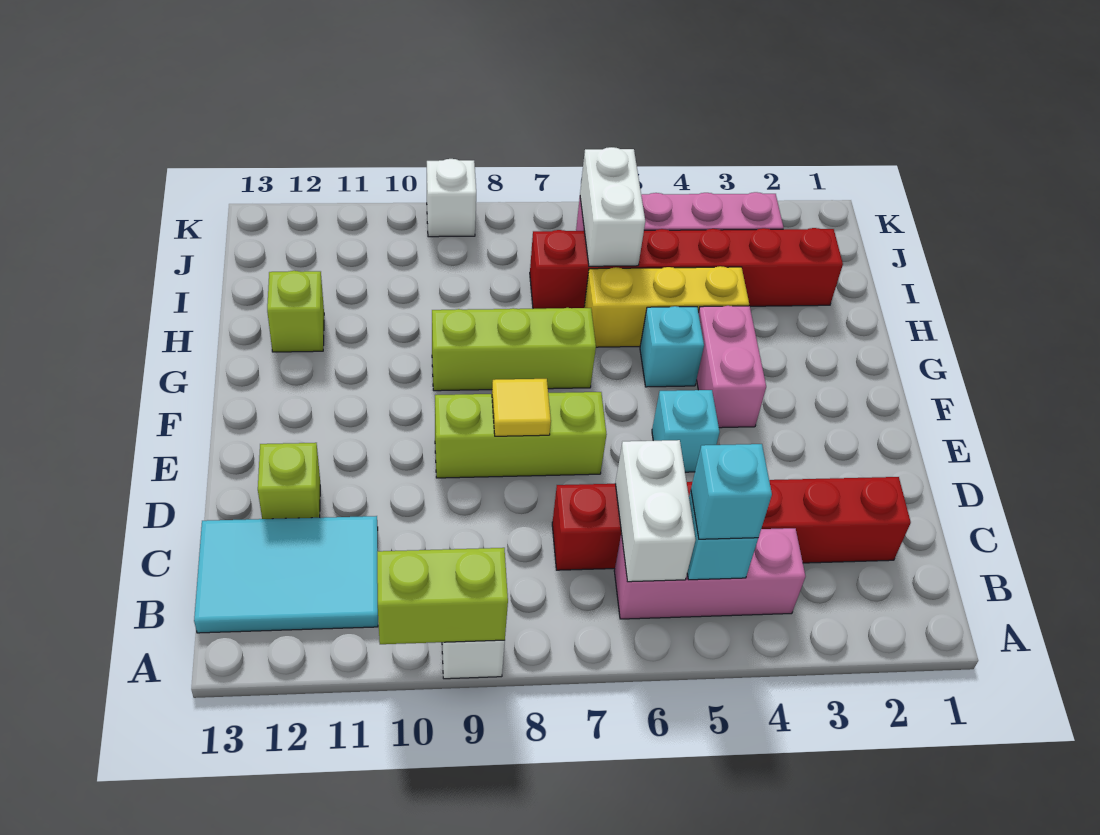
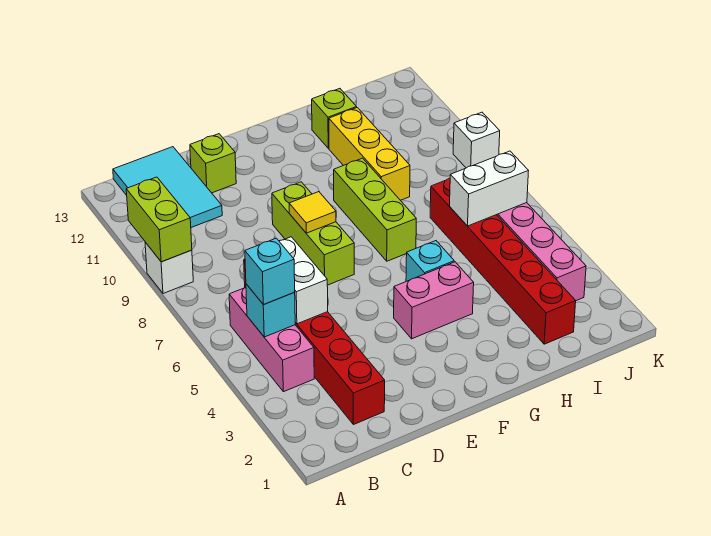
white 1x2 brick [615,440,696,582] -> white 1x2 brick turned to [279,237,328,324]
cyan 1x1 brick [652,390,720,472] -> none
yellow 1x3 brick [584,266,749,347] -> yellow 1x3 brick moved to [329,108,410,200]

